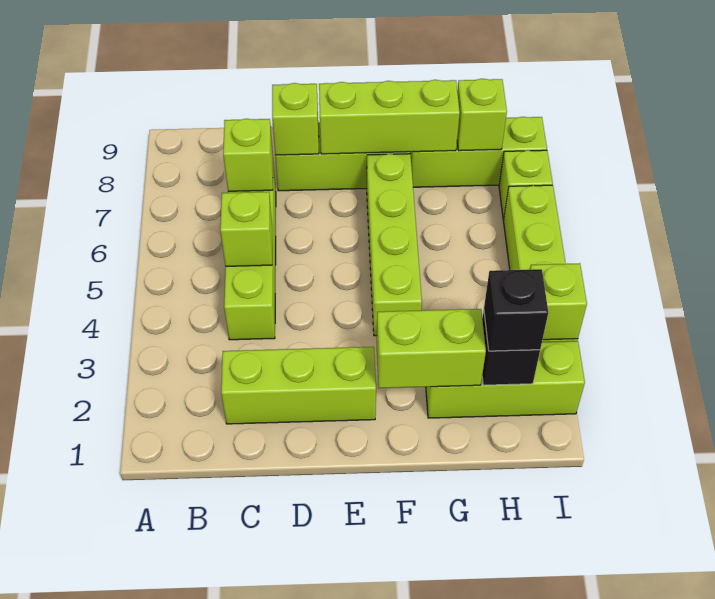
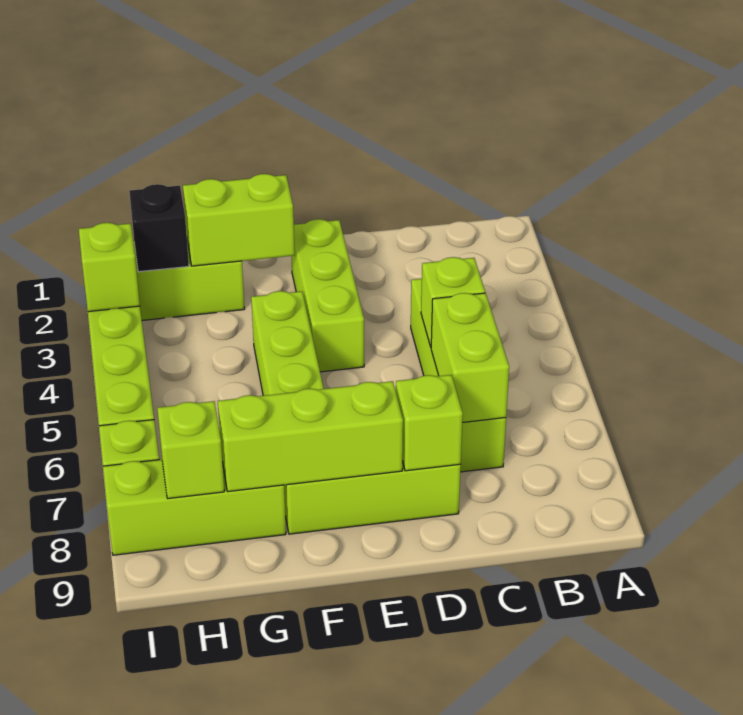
lime 1x3 brick [221,347,376,424] -> lime 1x3 brick turned to [292,219,364,372]
lime 1x1 brick [223,119,273,191] -> lime 1x2 brick [431,293,509,422]
black 1x1 brick [484,269,548,351] -> none

